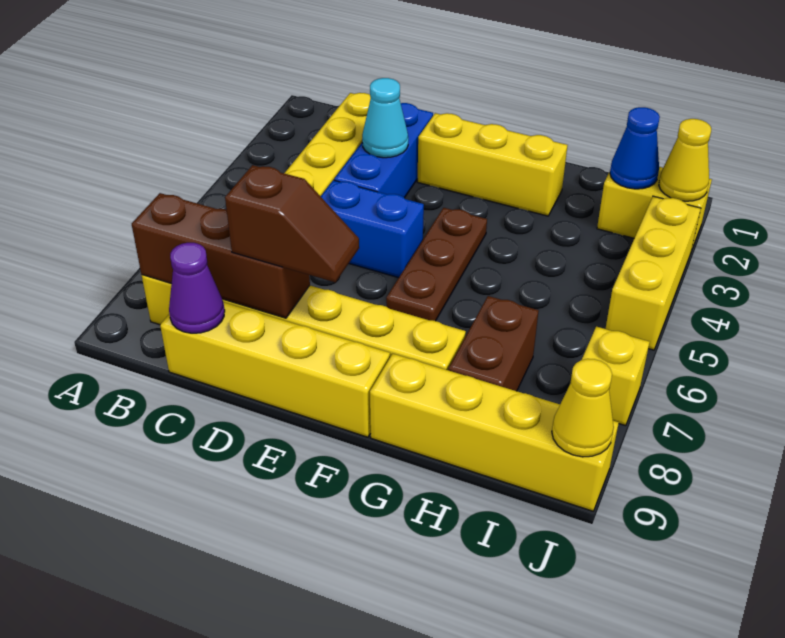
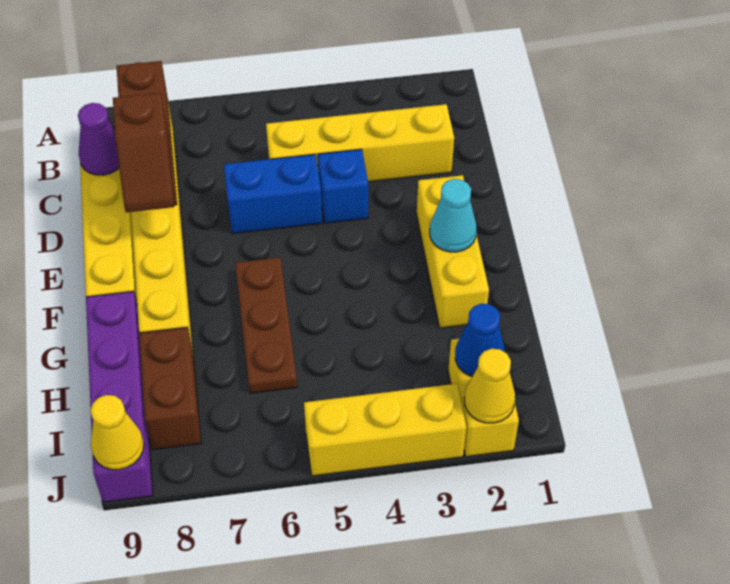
blue 1x3 brick [334,103,433,198] -> blue 1x1 brick [318,149,368,223]
cyan 1x1 cone [362,78,408,158] -> cyan 1x1 cone moved to [430,179,477,252]
blue 1x2 brick [321,180,424,278] -> blue 1x2 brick turned to [224,154,322,234]
brown 1x3 plate [386,208,487,321] -> brown 1x3 plate turned to [235,258,297,393]
yellow 1x4 brick [370,354,619,511] -> purple 1x4 brick [86,291,153,502]
brown 1x2 brick [448,296,539,391] -> brown 1x2 brick turned to [139,327,201,450]
yellow 1x1 brick [582,327,650,426] -> none

